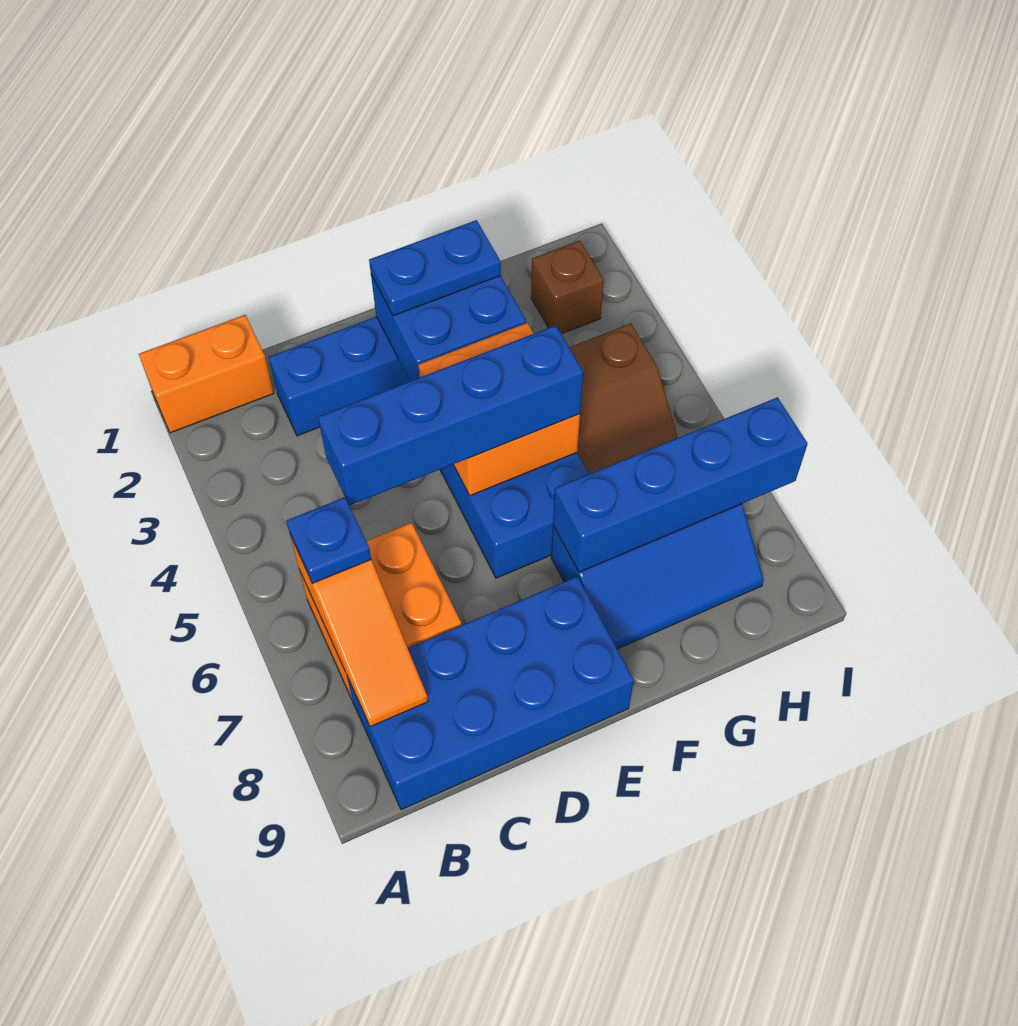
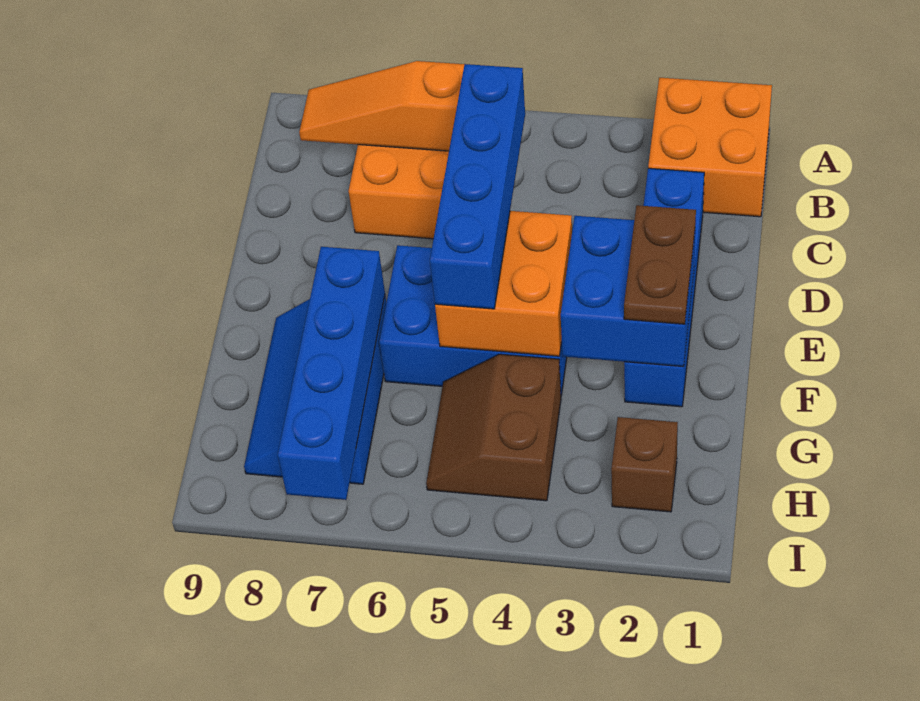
orange 1x2 brick [139,315,274,433] -> orange 2x2 brick [648,78,772,217]
blue 1x1 plate [286,497,371,584] -> none
blue 2x4 brick [347,576,634,810] -> none
blue 1x2 plate [369,220,501,316] -> brown 1x2 plate [624,205,696,324]

